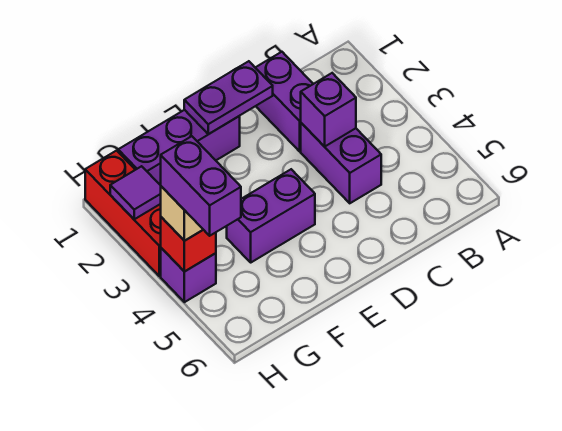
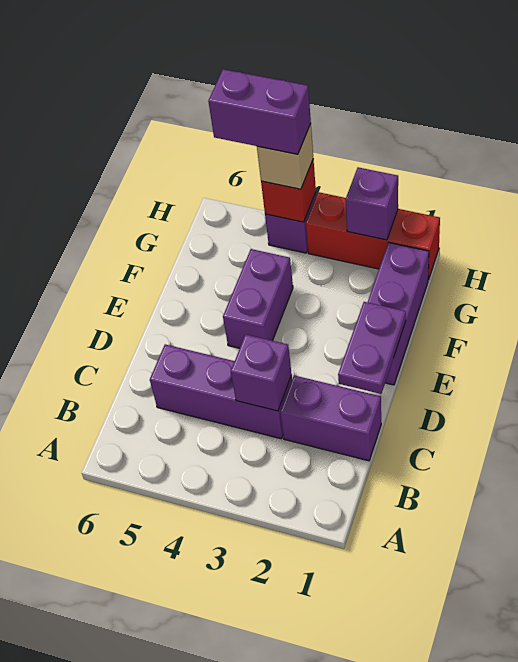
purple 1x2 brick [301,123,381,203] -> purple 1x3 brick [150,344,292,439]
purple 1x1 tile [110,166,161,219] -> purple 1x1 brick [346,167,398,240]

